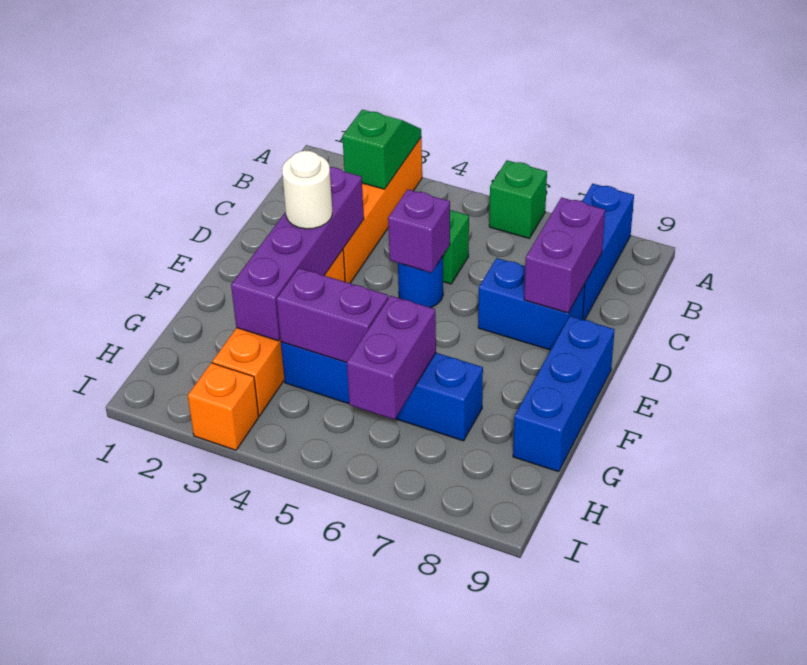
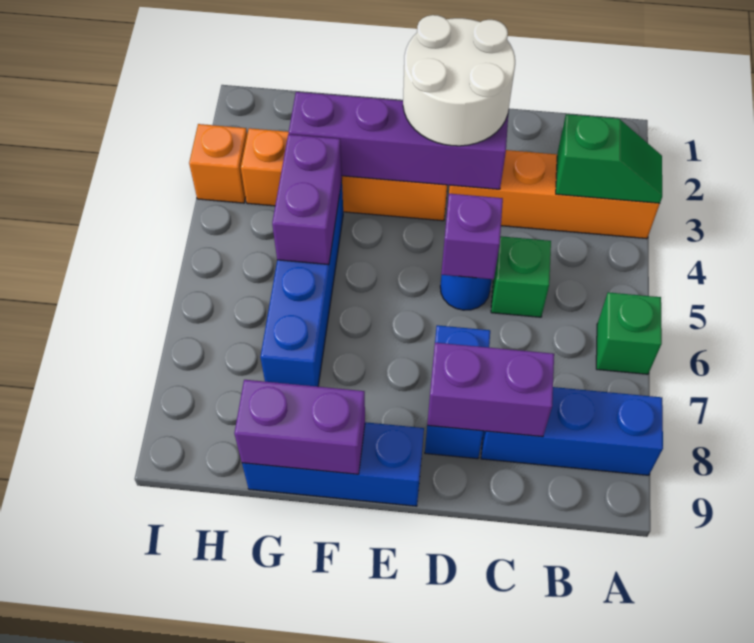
white 1x1 round brick [282,151,332,229] -> white 2x2 round brick [403,15,515,146]
purple 1x2 brick [347,296,436,420] -> purple 1x2 brick moved to [234,380,365,474]

